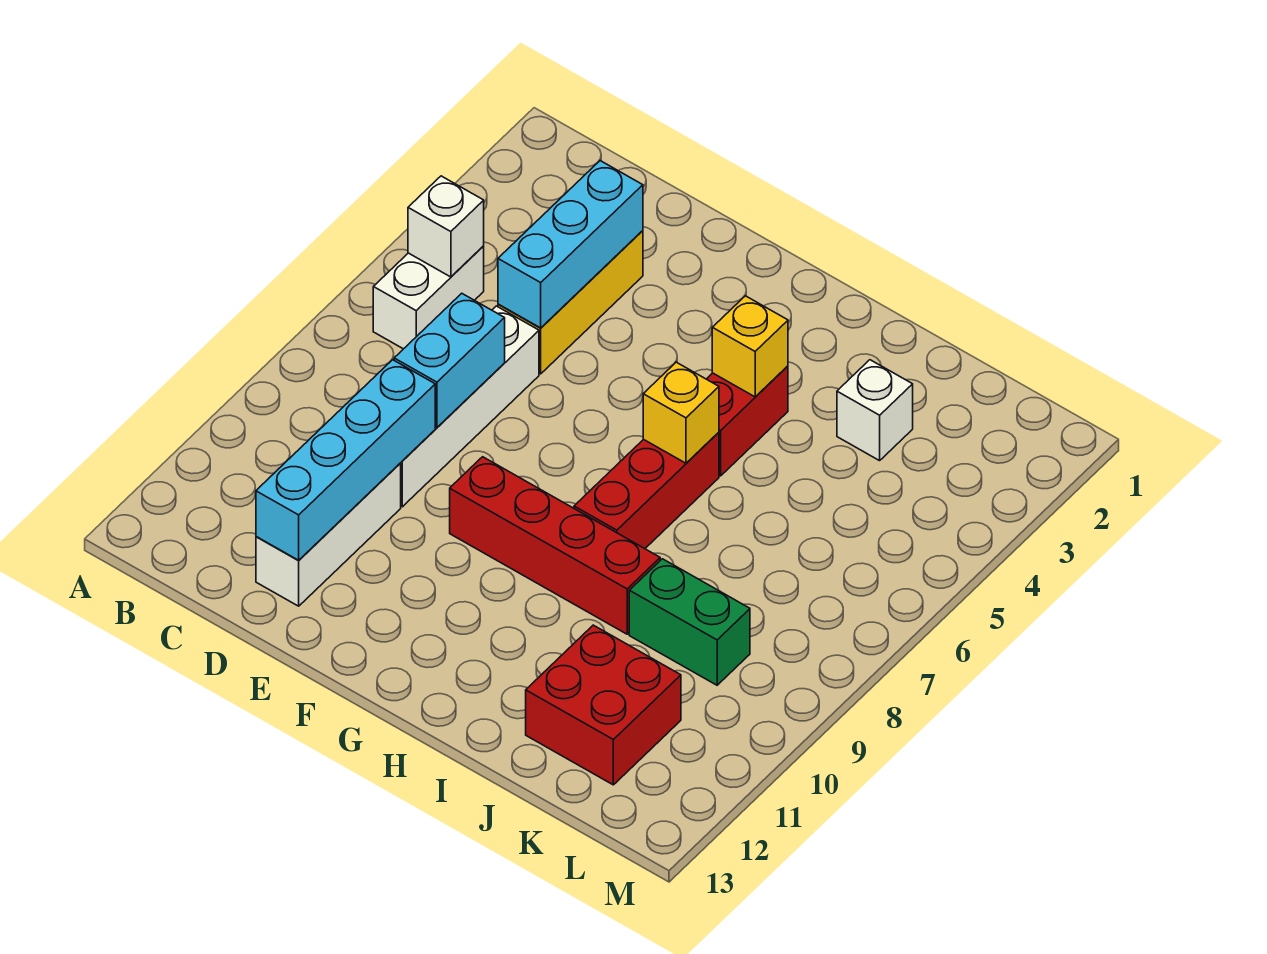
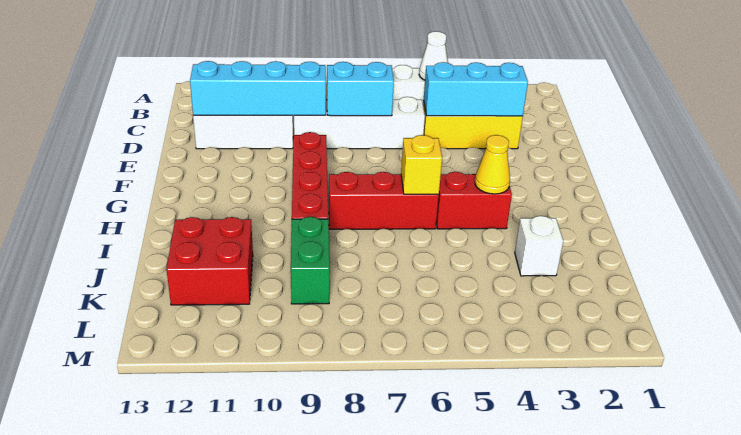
white 1x1 brick [408,176,484,277] -> white 1x1 cone [419,31,448,80]
yellow 1x1 brick [712,296,788,397] -> yellow 1x1 cone [475,135,510,194]

